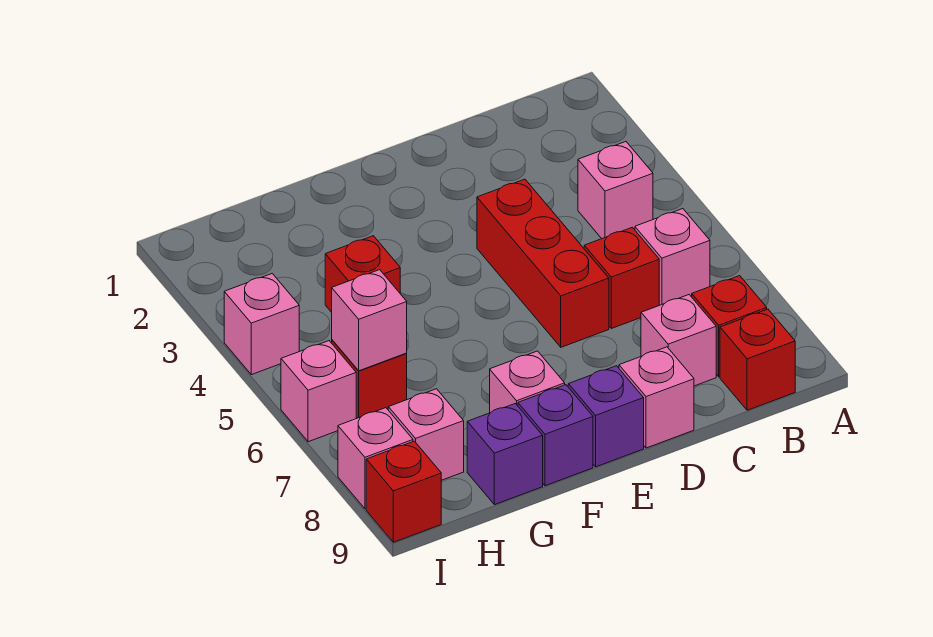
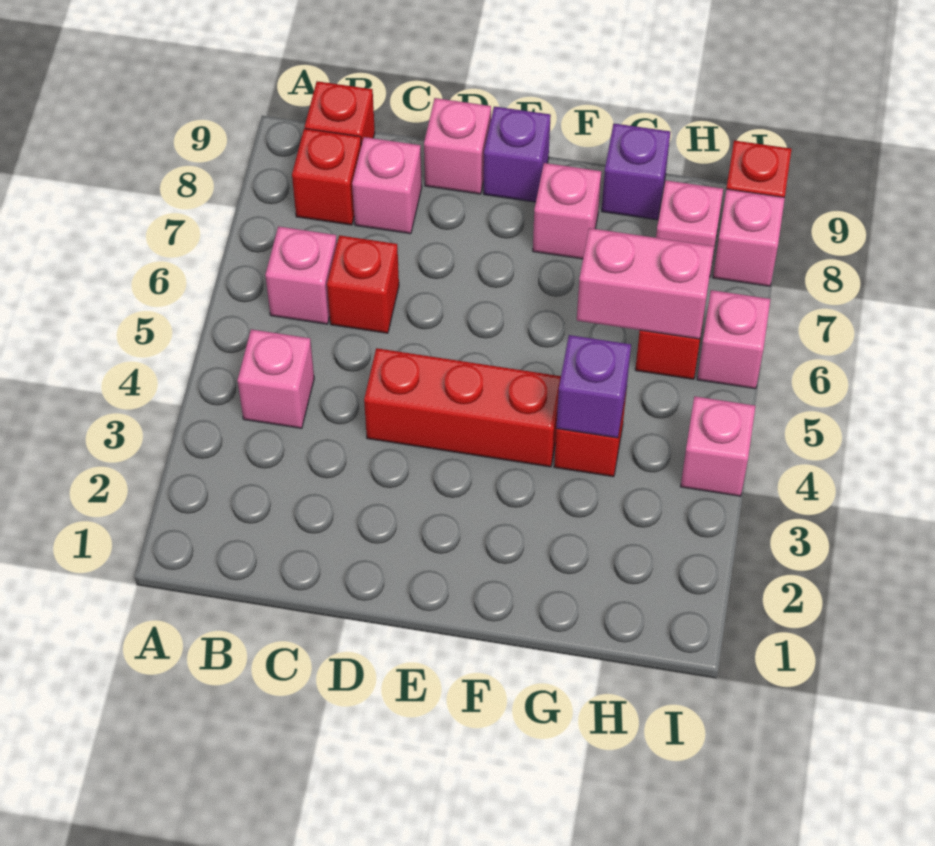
red 1x3 brick [477,179,609,347] -> red 1x3 brick turned to [364,348,561,467]
purple 1x1 brick [518,385,593,486] -> purple 1x1 brick moved to [556,335,631,438]
pink 1x1 brick [332,270,407,371] -> pink 1x2 brick [577,228,714,339]

